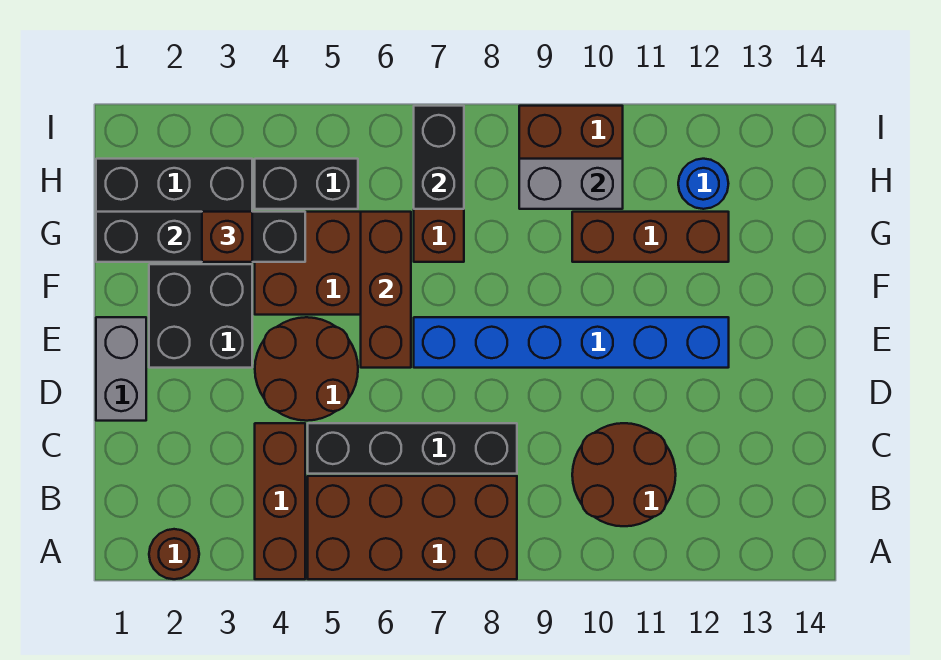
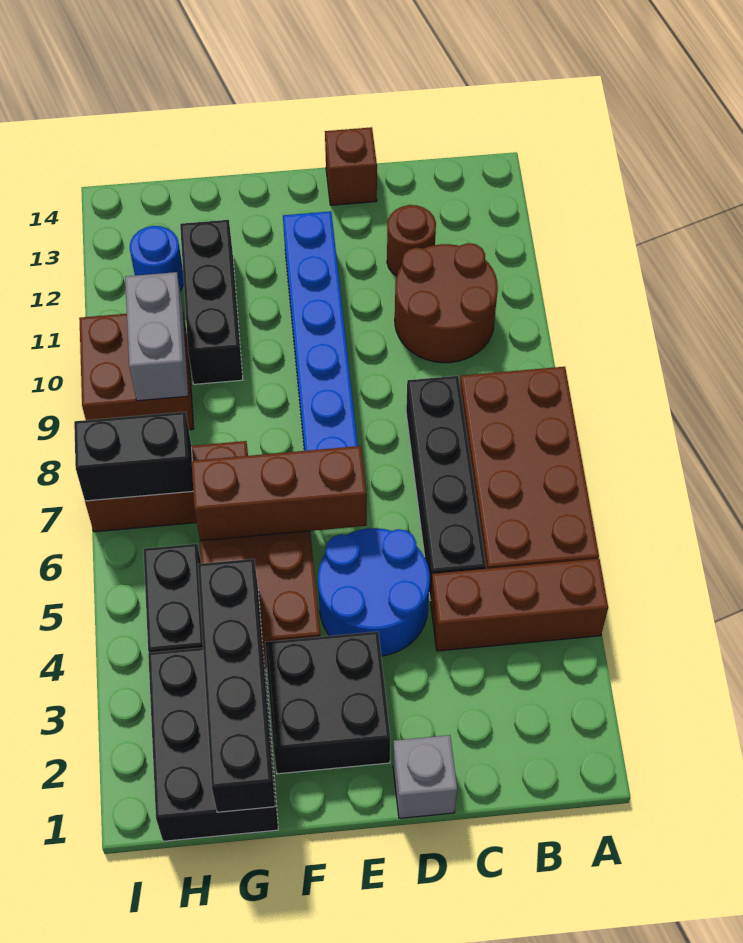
brown 1x1 round brick [149,529,199,579] -> brown 1x1 round brick moved to [387,205,436,276]
grey 1x2 brick [96,317,146,421] -> grey 1x1 brick [393,735,457,818]
brown 2x2 round brick [255,317,358,421] -> blue 2x2 round brick [318,528,430,656]
brown 1x1 brick [202,212,252,262] -> brown 1x1 brick moved to [325,127,377,205]
brown 1x3 brick [572,212,729,262] -> black 1x3 brick [180,220,243,384]

